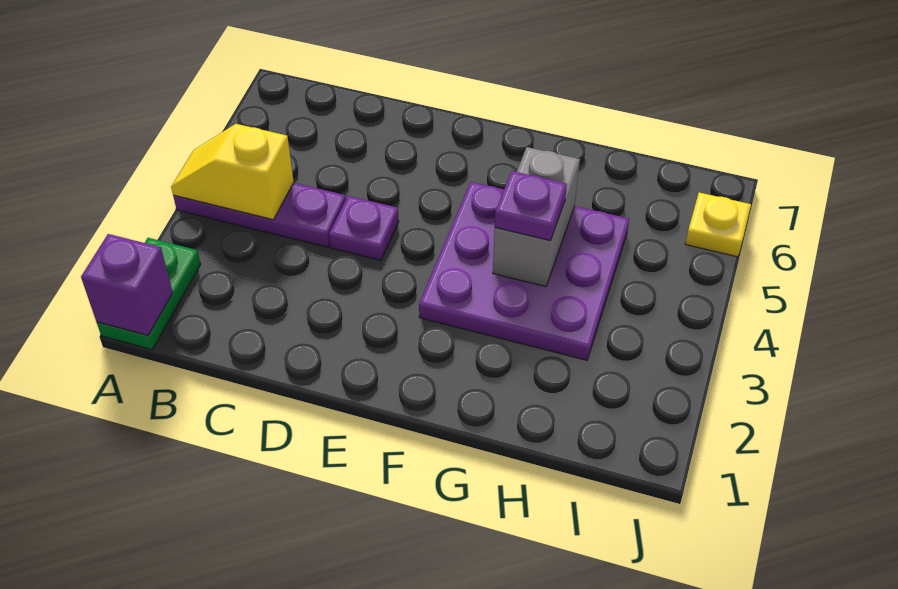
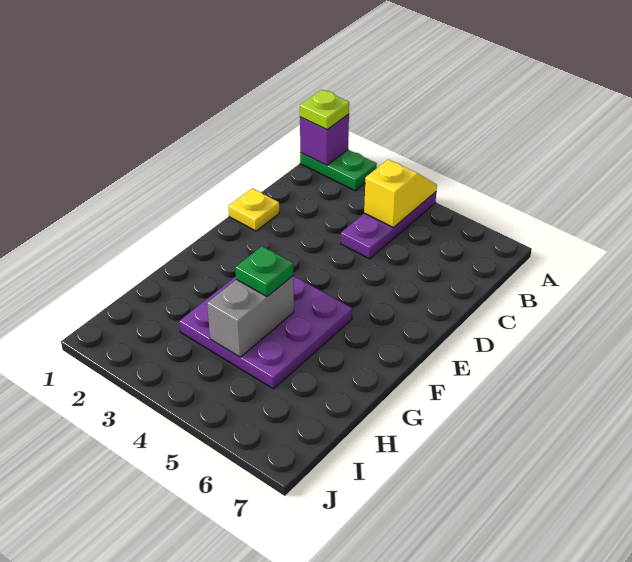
none -> lime 1x1 plate [300,90,349,130]
purple 1x1 plate [329,196,399,260] -> none
grey 1x2 brick [493,147,580,286] -> grey 1x2 brick turned to [207,276,294,357]
purple 1x1 plate [495,171,567,241] -> green 1x1 plate [235,246,293,297]
yellow 1x1 plate [685,192,751,257] -> yellow 1x1 plate moved to [229,188,279,231]

